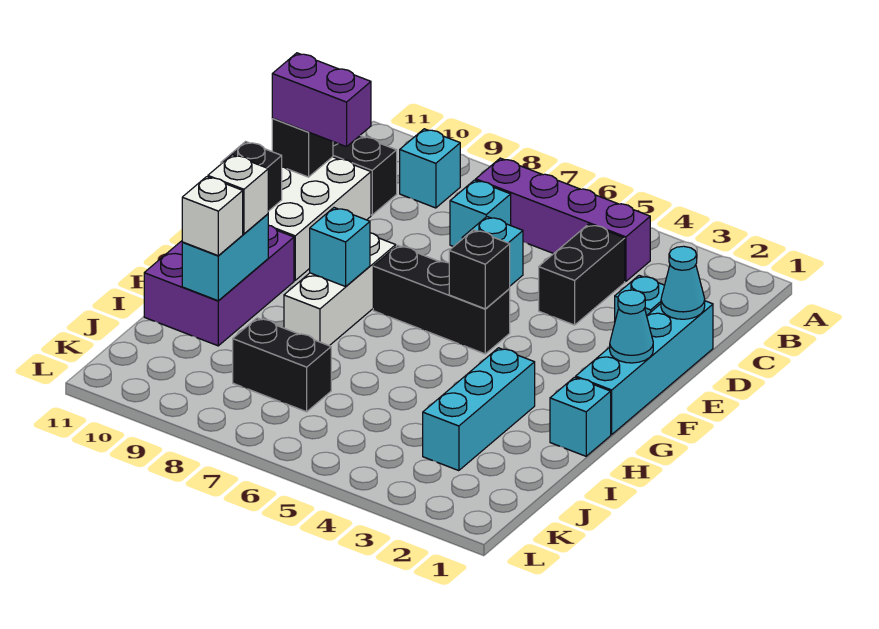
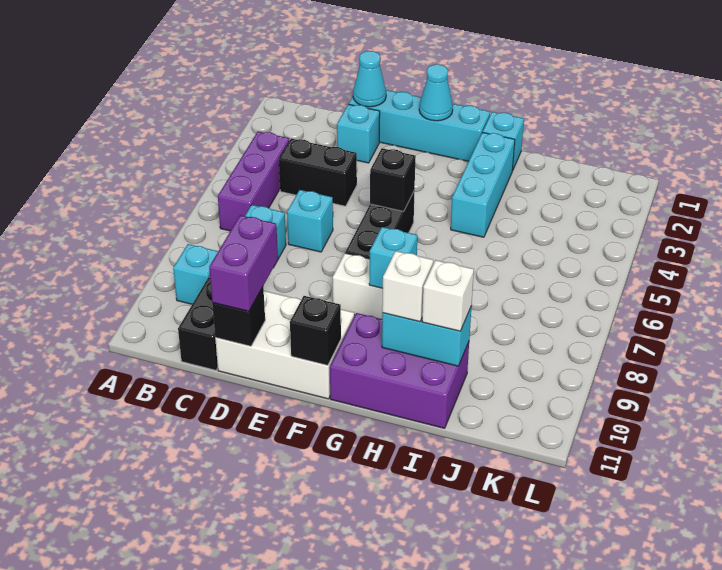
purple 1x4 brick [476,158,650,281] -> purple 1x3 brick [218,131,289,231]
cyan 1x3 brick [423,348,535,471] -> cyan 1x3 brick turned to [451,132,515,237]
black 1x2 brick [233,318,331,412] -> none

